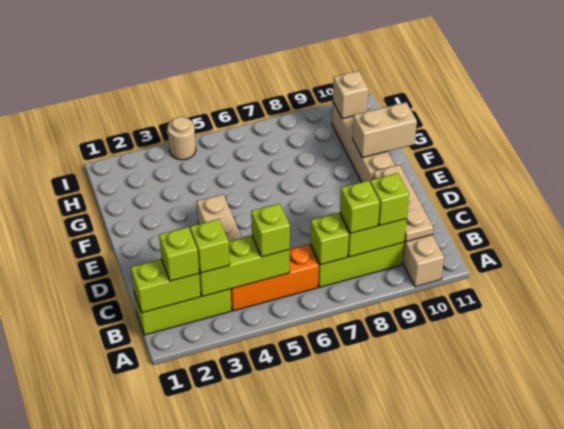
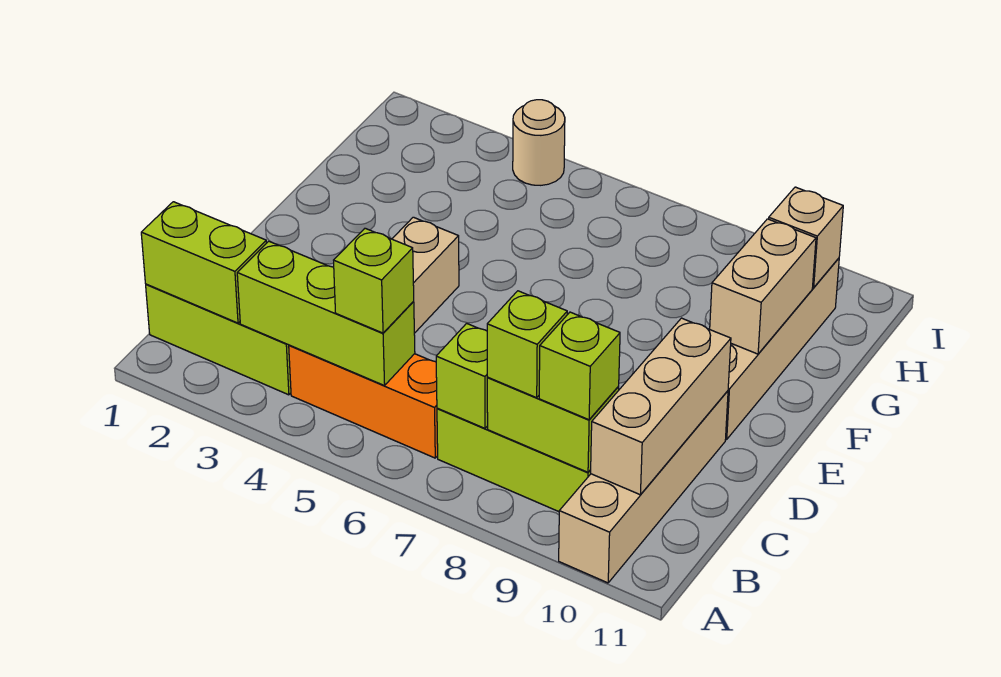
lime 1x1 brick [159,227,199,281] -> none
lime 1x1 brick [190,219,230,273] -> none
tan 1x3 plate [373,165,433,242] -> tan 1x3 brick [591,318,731,495]
tan 1x2 brick [353,102,417,158] -> tan 1x2 brick turned to [710,219,816,354]

